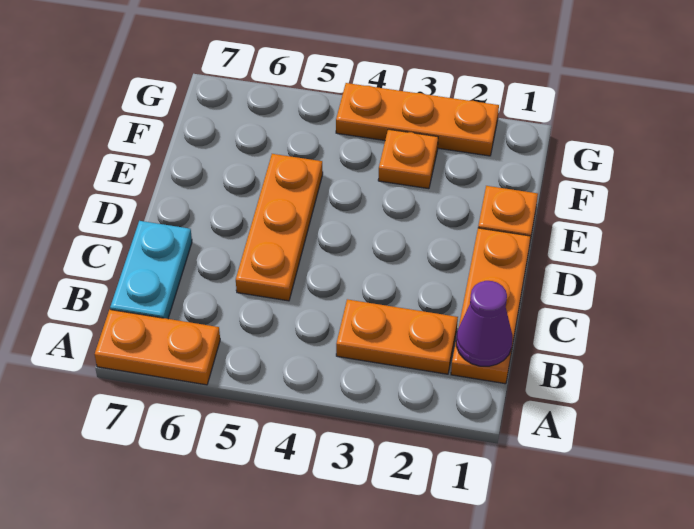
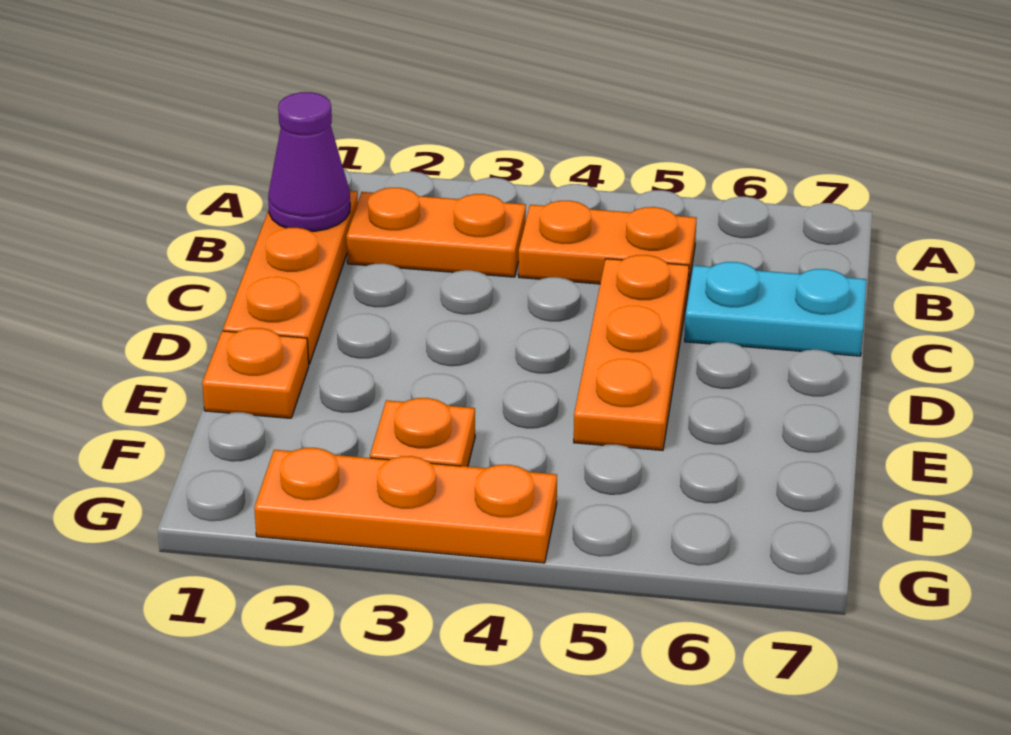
orange 1x2 plate [95,310,220,385] -> orange 1x2 plate moved to [519,201,697,288]
cyan 1x2 plate [110,221,192,319] -> cyan 1x2 plate turned to [685,262,866,356]

